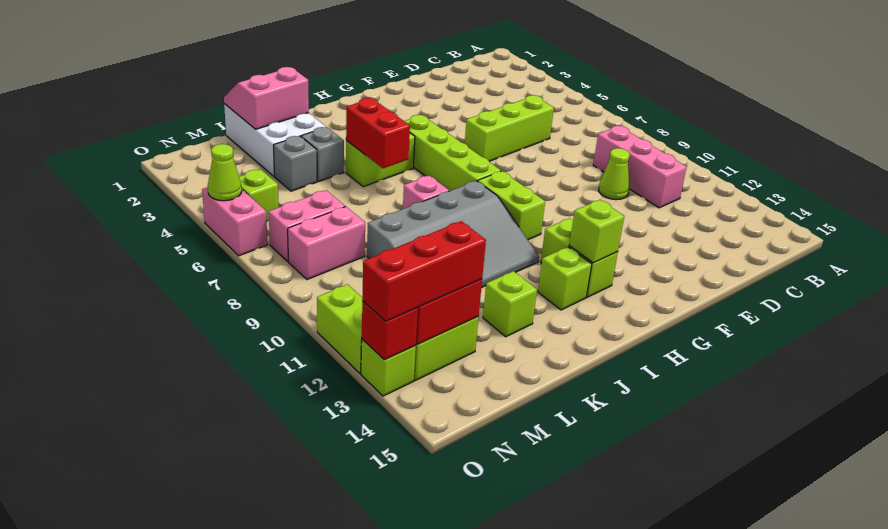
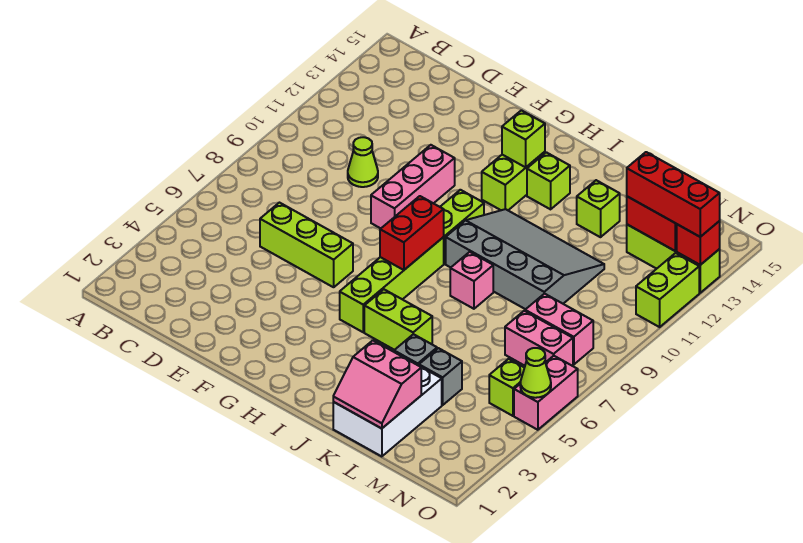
pink 1x3 brick [593,126,687,208] -> pink 1x3 brick moved to [371,145,455,228]
red 1x2 brick [346,98,410,168] -> red 1x2 brick moved to [380,196,444,270]

